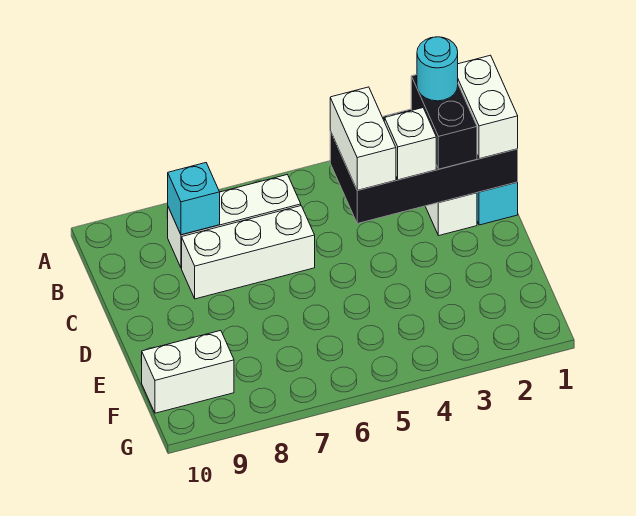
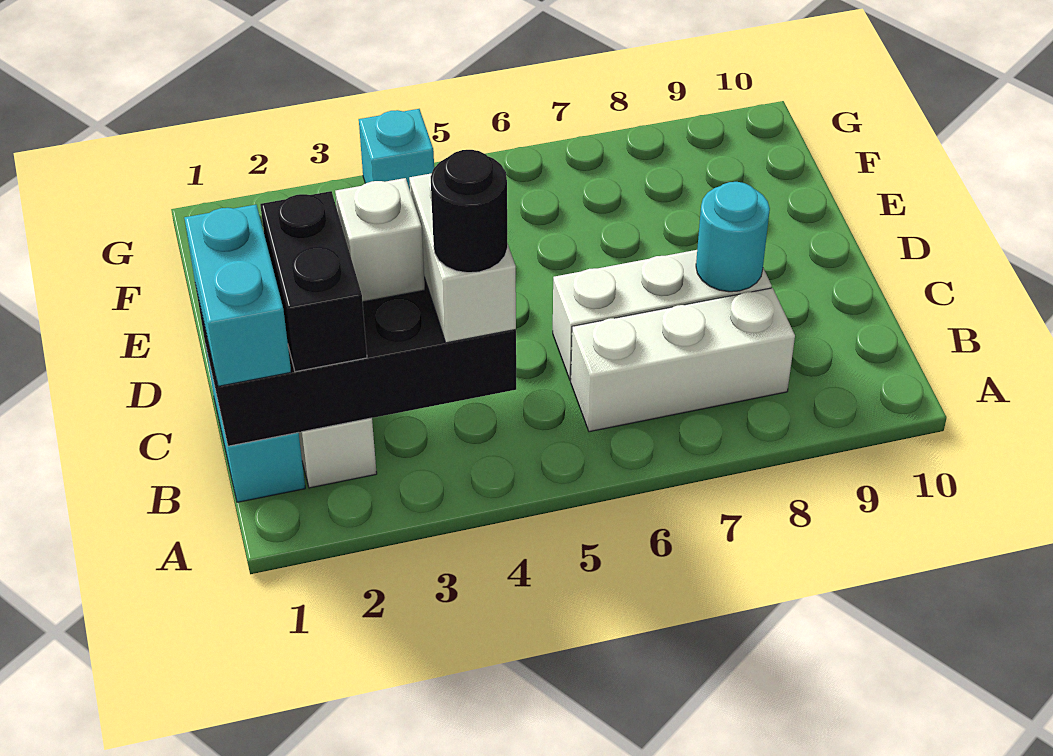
white 1x2 brick [458,55,518,159] -> cyan 1x2 brick [184,205,291,386]
cyan 1x1 round brick [417,37,458,101] -> cyan 1x1 round brick moved to [696,182,770,292]
none -> black 1x1 round brick [431,150,508,273]
cyan 1x1 brick [168,163,220,235] -> cyan 1x1 brick moved to [359,109,434,189]
white 1x2 brick [141,331,234,413] -> none

